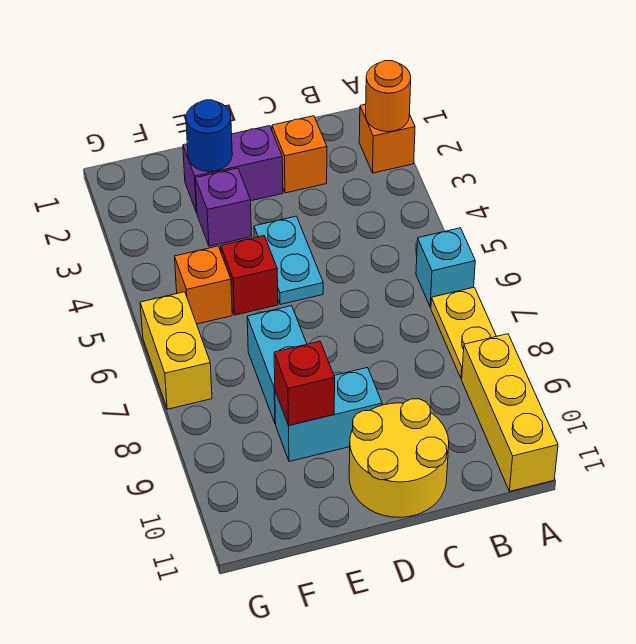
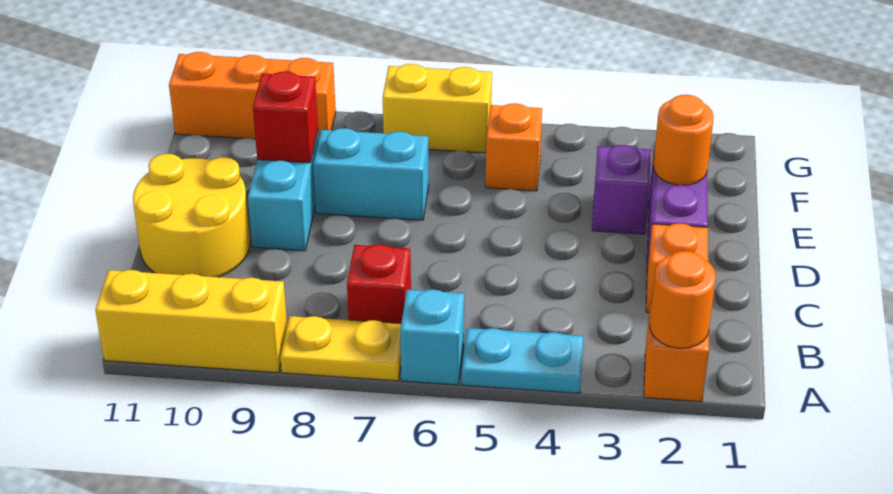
cyan 1x2 plate [254,216,323,304] -> cyan 1x2 plate moved to [462,328,583,393]
blue 1x1 round brick [186,100,232,172] -> orange 1x1 round brick [653,95,714,185]
red 1x1 brick [221,236,278,315] -> red 1x1 brick moved to [347,244,411,323]
none -> orange 1x3 brick [169,52,336,139]

